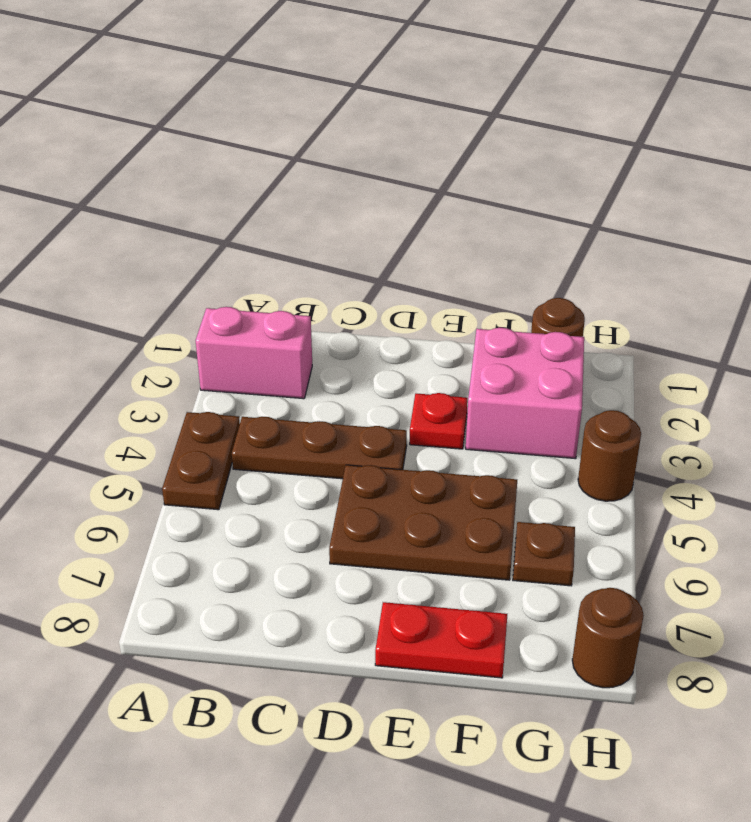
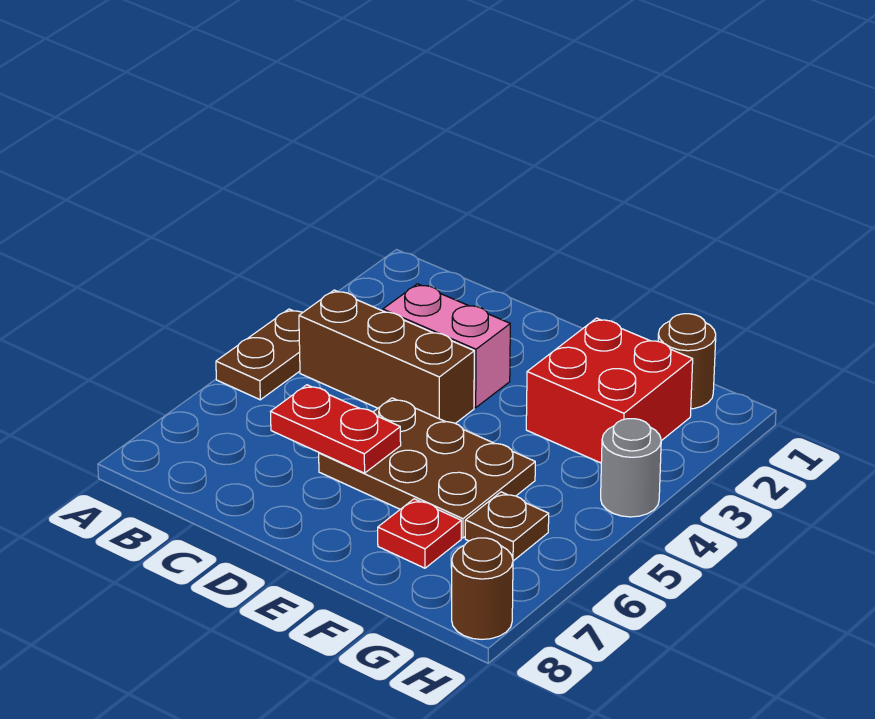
pink 1x2 brick [196,307,312,399] -> pink 1x2 brick moved to [383,284,510,408]
brown 1x3 plate [232,417,407,479] -> brown 1x3 brick [299,290,474,423]
red 1x1 plate [410,393,468,449] -> red 1x1 plate moved to [378,499,461,568]
red 1x2 plate [375,602,507,678] -> red 1x2 plate moved to [271,385,401,473]
pink 2x2 brick [466,328,584,459] -> red 2x2 brick [526,318,693,463]
brown 1x1 round brick [578,410,641,501] -> grey 1x1 round brick [601,419,661,517]

